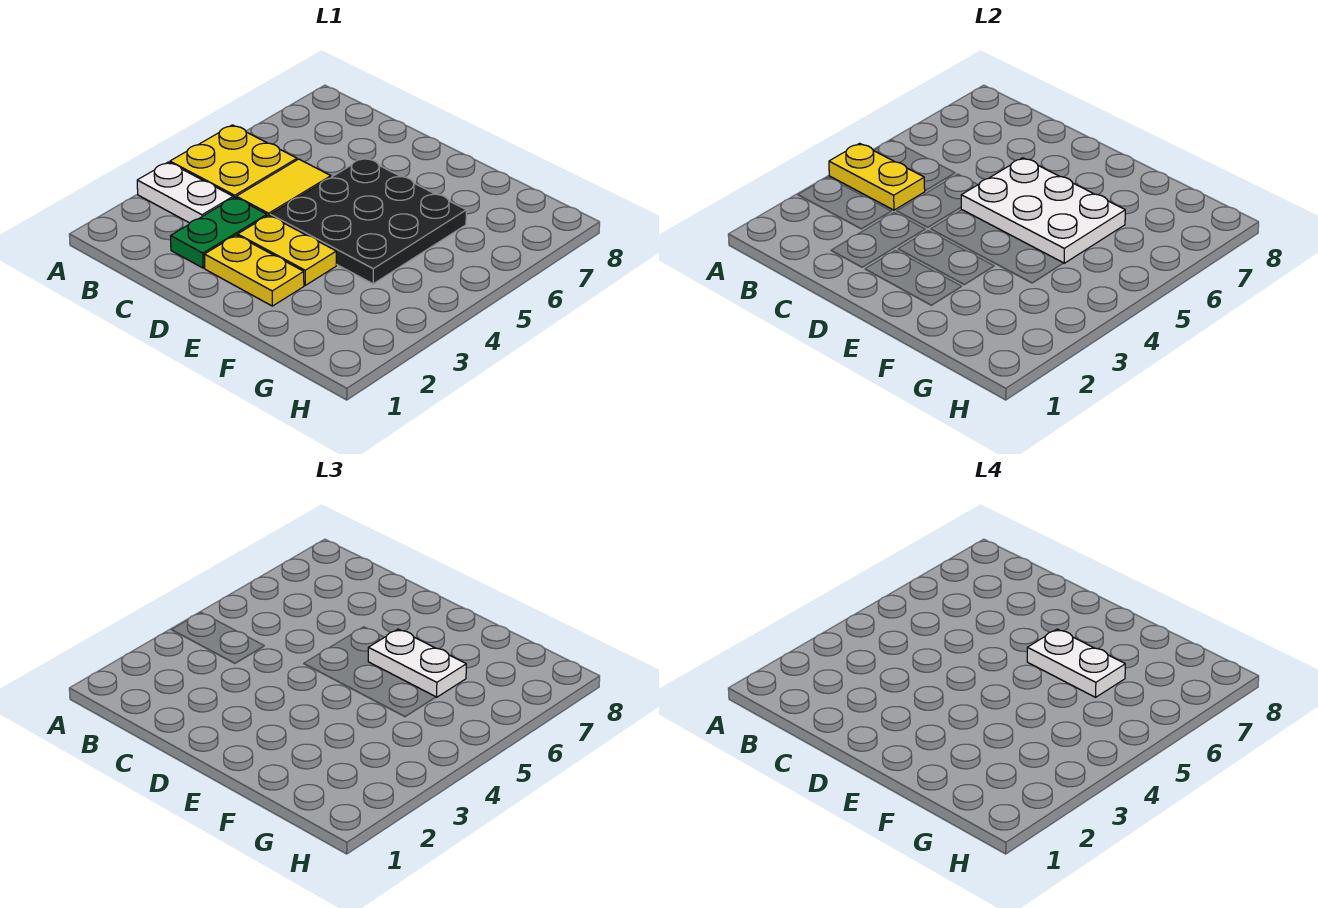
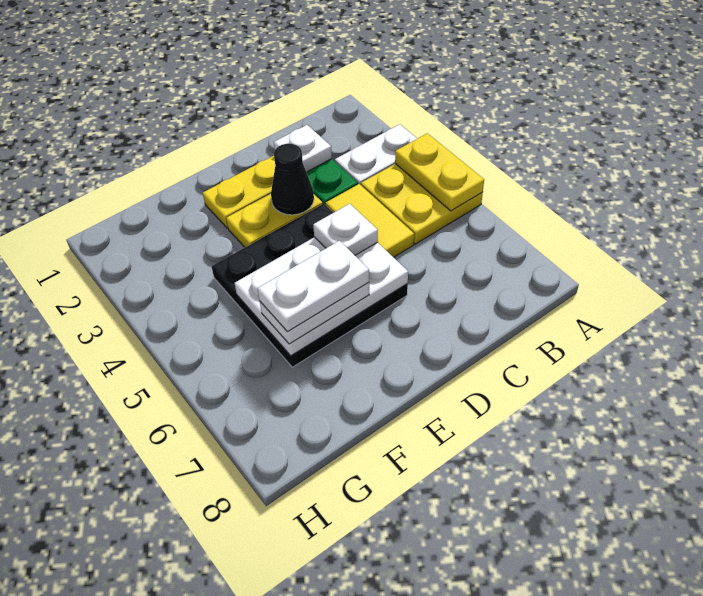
yellow 1x2 plate [829,143,925,210] -> yellow 1x2 plate turned to [395,133,484,211]
none -> white 1x1 plate [274,125,332,172]
none -> black 1x1 cone [271,144,314,215]
none -> white 1x1 plate [313,204,378,255]

